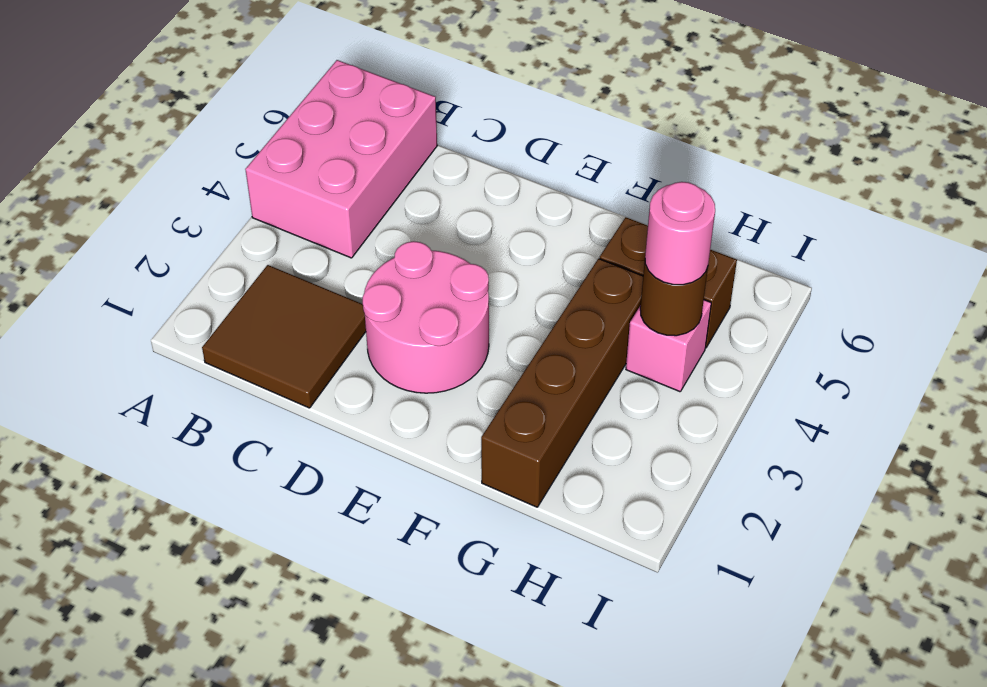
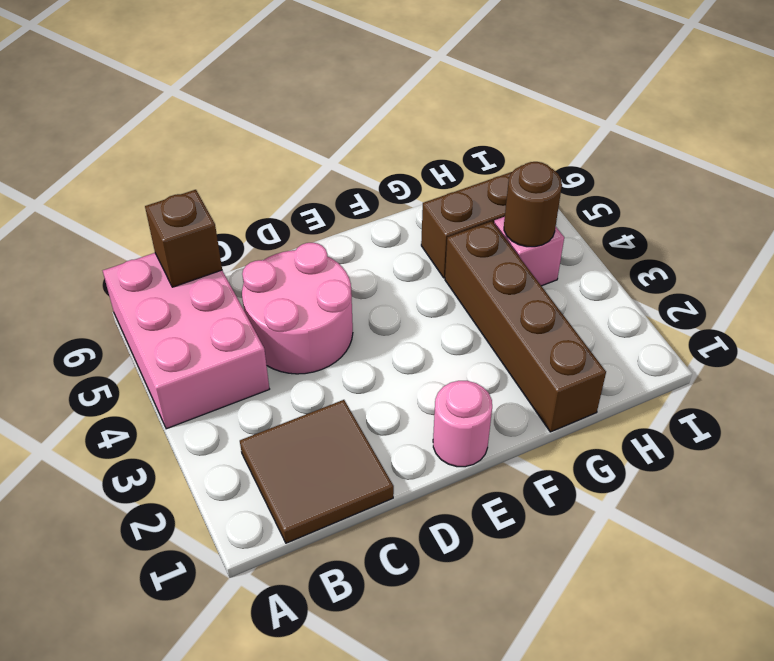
none -> brown 1x1 brick [145,190,222,287]
pink 2x2 round brick [363,241,489,393] -> pink 2x2 round brick moved to [242,243,353,374]
pink 1x1 round brick [645,182,715,285] -> pink 1x1 round brick moved to [433,381,492,467]

